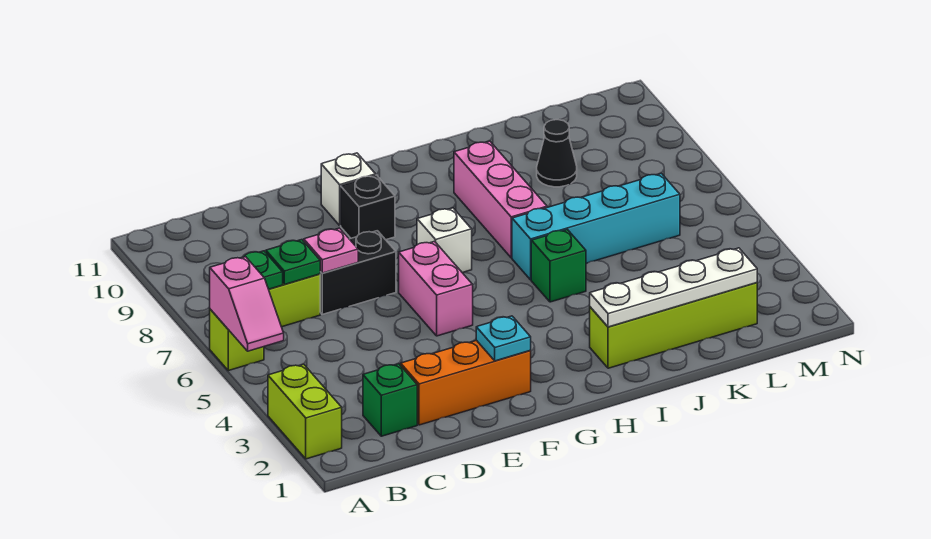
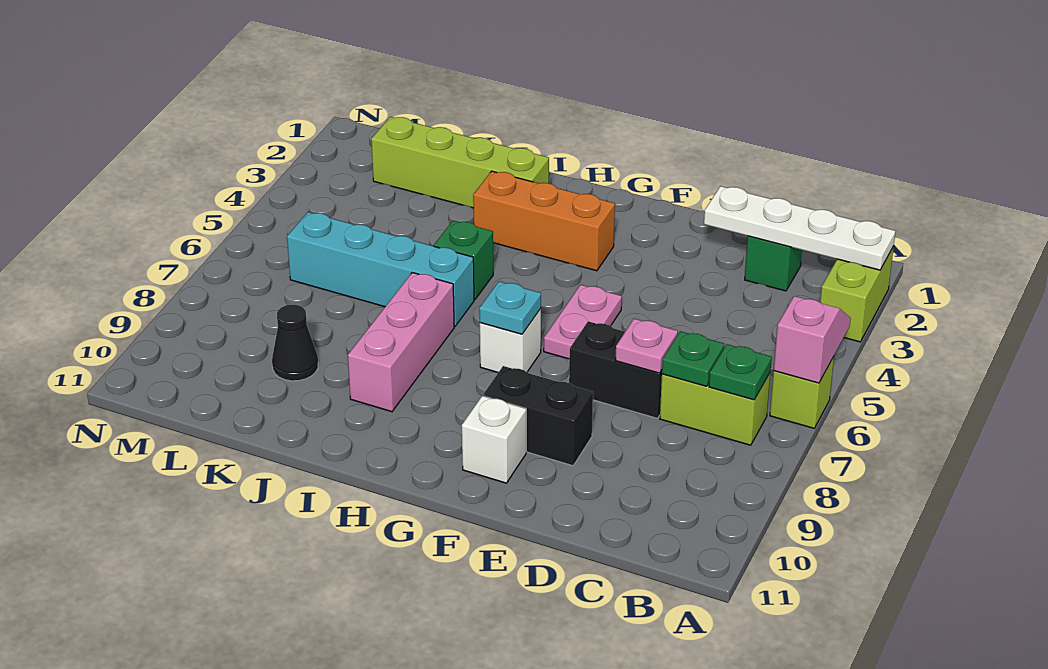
orange 1x3 brick [401,340,531,425] -> orange 1x3 brick moved to [473,171,615,271]
cyan 1x1 plate [476,316,531,361] -> cyan 1x1 plate moved to [479,281,541,334]
pink 1x2 brick [399,241,473,336] -> pink 1x2 plate [544,285,622,359]
black 1x1 brick [341,175,395,240] -> black 1x2 brick [483,366,593,466]
white 1x4 plate [590,248,757,327] -> white 1x4 plate moved to [704,186,895,270]

